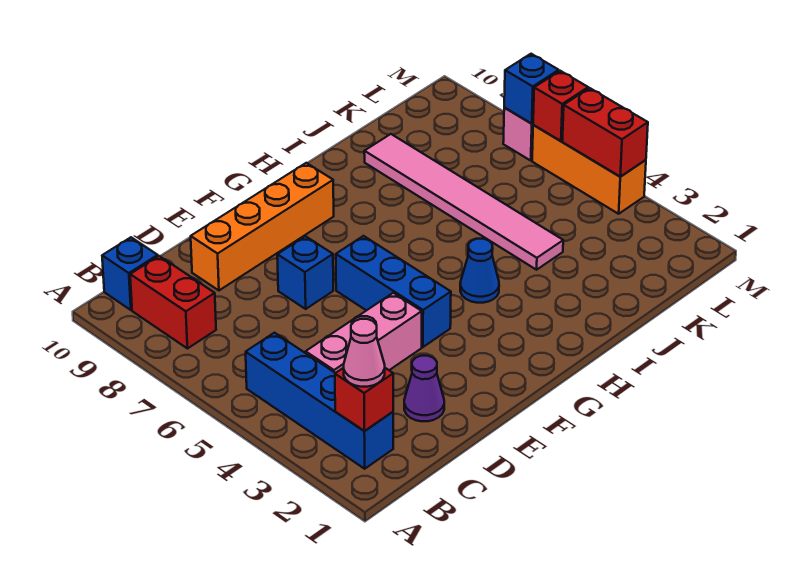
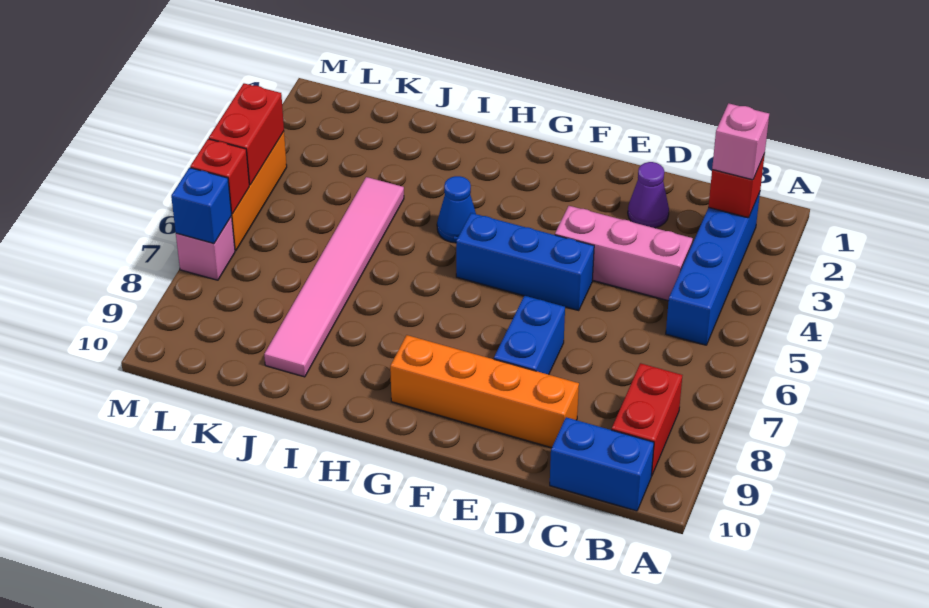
pink 1x1 cone [344,319,385,387] -> pink 1x1 brick [712,103,769,180]
blue 1x1 brick [102,237,158,310] -> blue 1x2 brick [550,417,654,511]
blue 1x1 brick [277,236,333,309] -> blue 1x2 brick [494,296,565,375]
blue 1x3 brick [336,236,451,347] -> blue 1x3 brick turned to [456,213,594,311]

